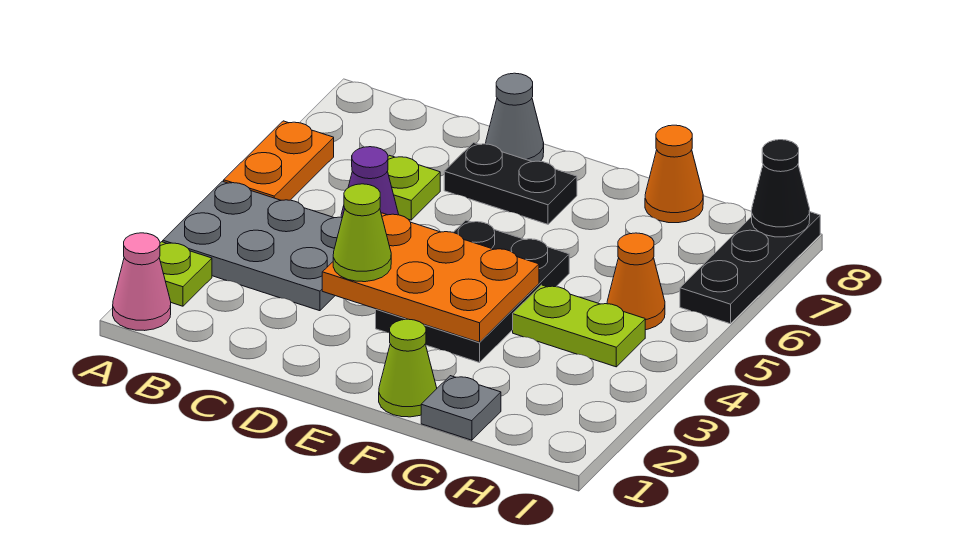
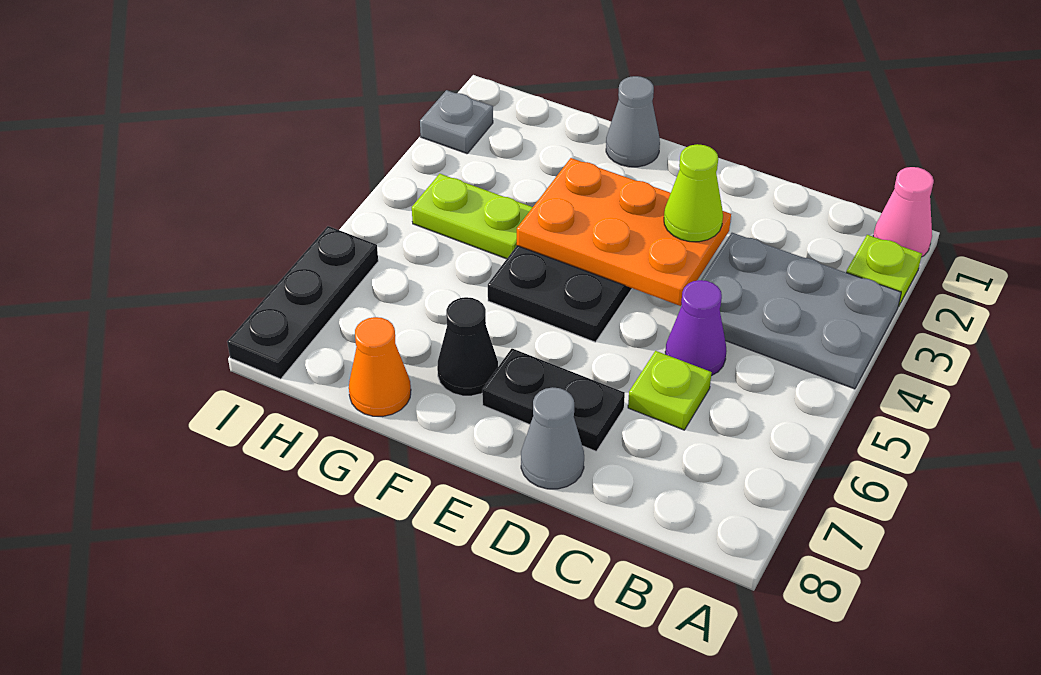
orange 1x2 plate [224,121,334,200] -> none
lime 1x1 cone [379,319,437,417] -> grey 1x1 cone [606,76,660,167]
grey 1x1 plate [421,376,501,440] -> grey 1x1 plate moved to [420,90,493,154]
orange 1x1 cone [607,233,665,330] -> none
black 1x1 cone [752,140,810,237] -> black 1x1 cone moved to [437,297,498,396]

